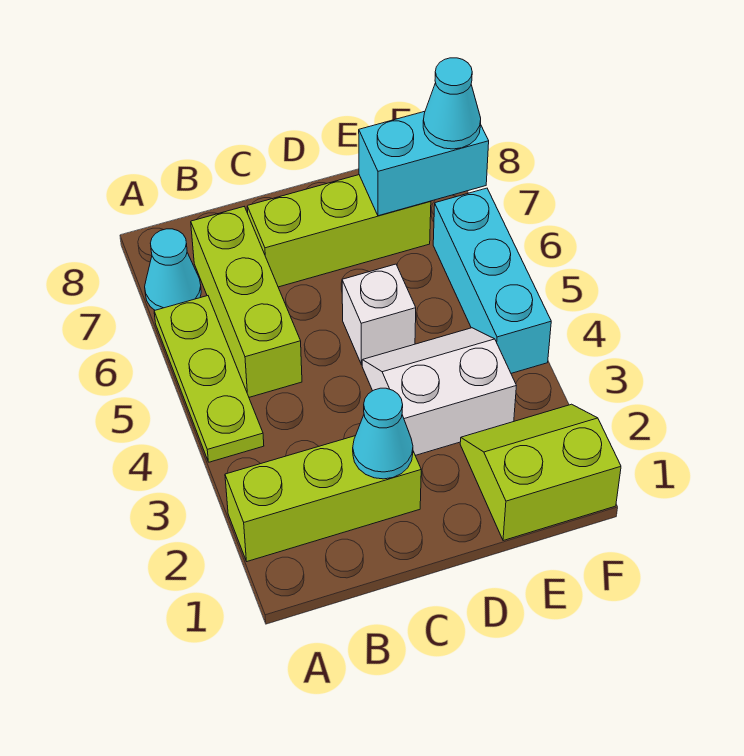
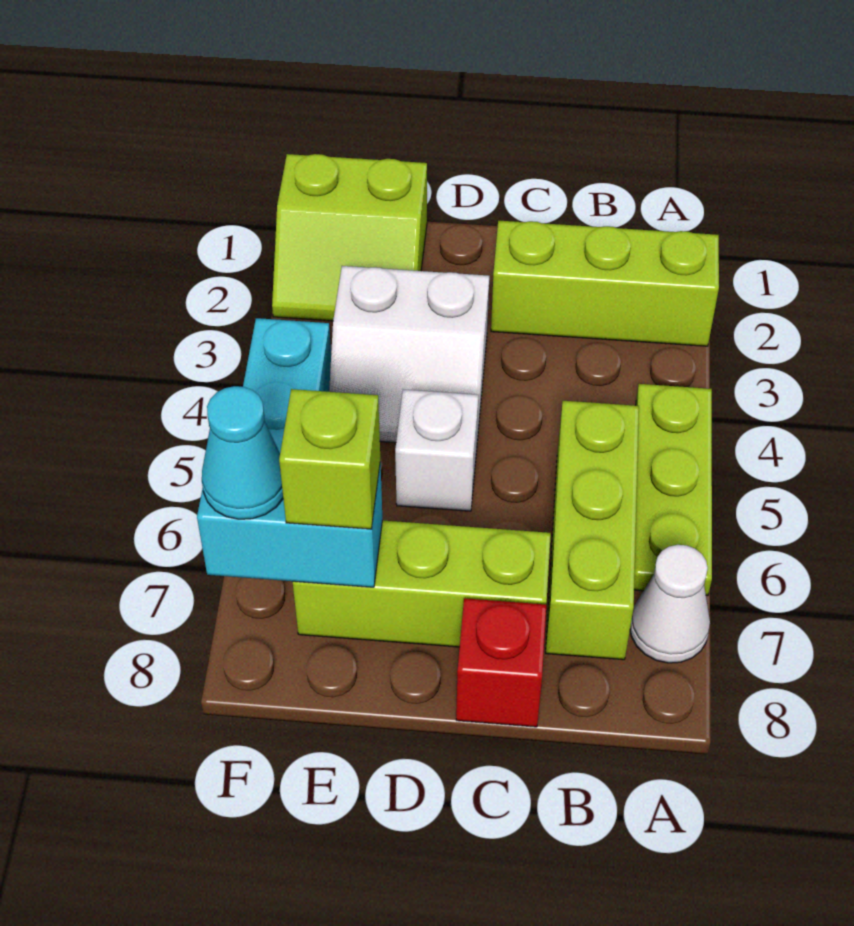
cyan 1x1 cone [145,229,201,310] -> white 1x1 cone [630,545,710,663]
cyan 1x1 cone [353,388,413,479] -> none
none -> red 1x1 brick [456,598,546,727]
none -> lime 1x1 brick [279,389,380,529]

